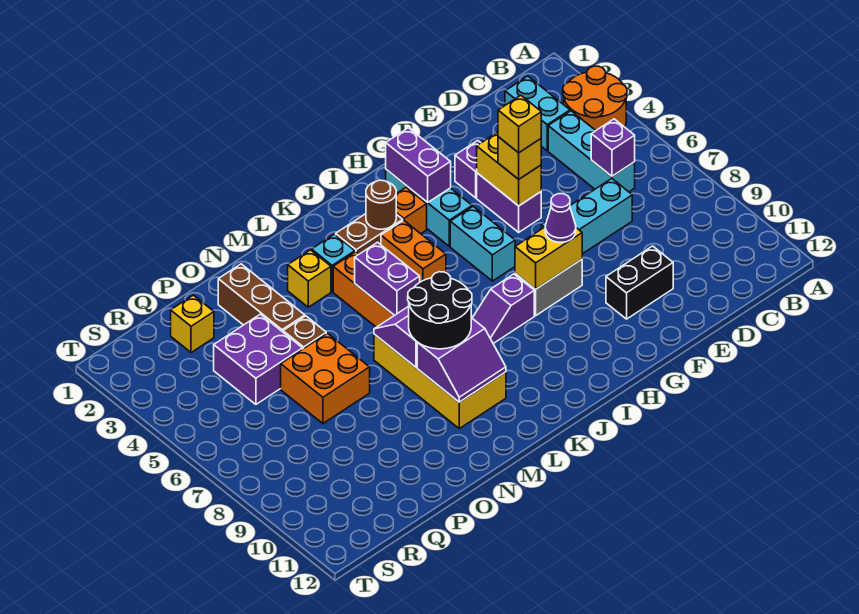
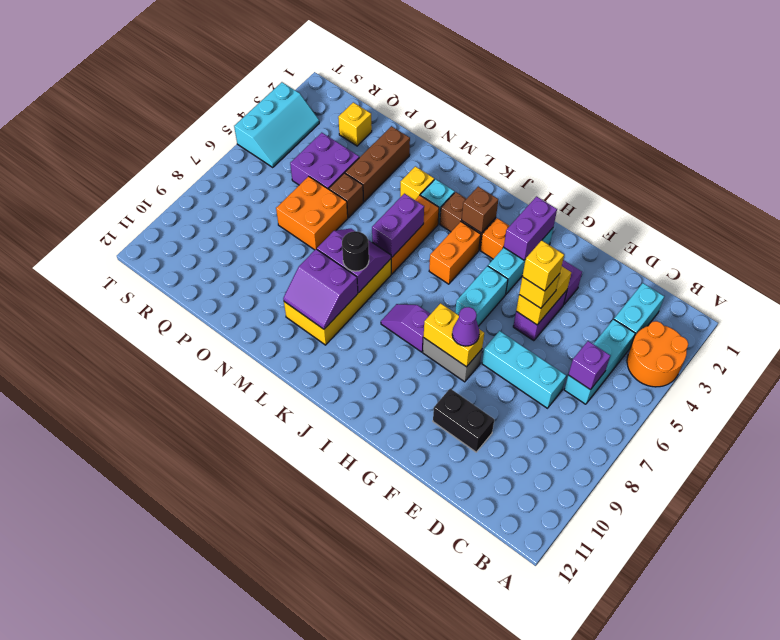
brown 1x1 round brick [366,180,396,229] -> brown 1x1 brick [462,187,498,233]
black 2x2 round brick [408,272,472,349] -> black 1x1 round brick [342,231,369,271]
none -> cyan 2x3 slope [234,82,319,167]

